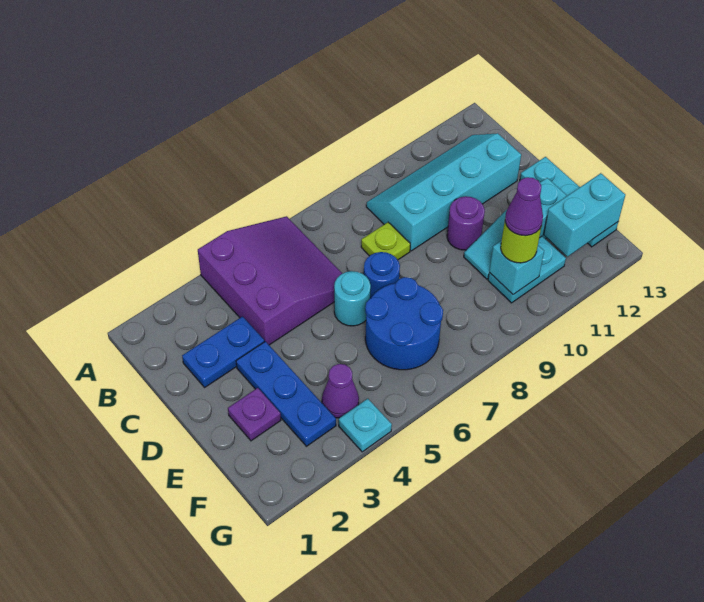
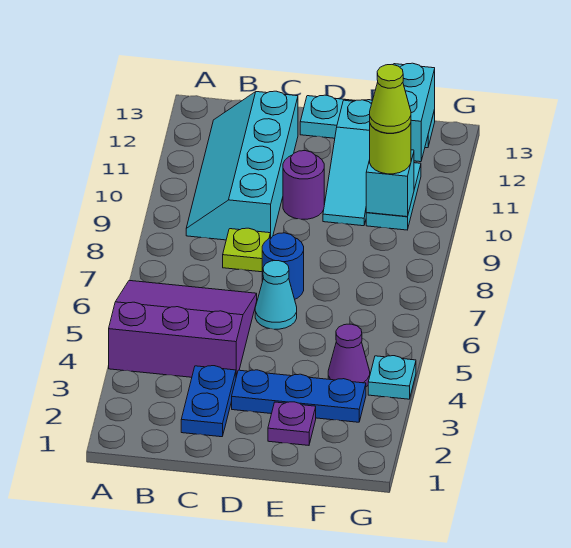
cyan 1x1 round brick [334,271,371,326] -> cyan 1x1 cone [255,261,297,329]
blue 2x2 round brick [365,277,443,370] -> none
purple 1x1 cone [505,177,543,236] -> lime 1x1 cone [370,65,411,133]

